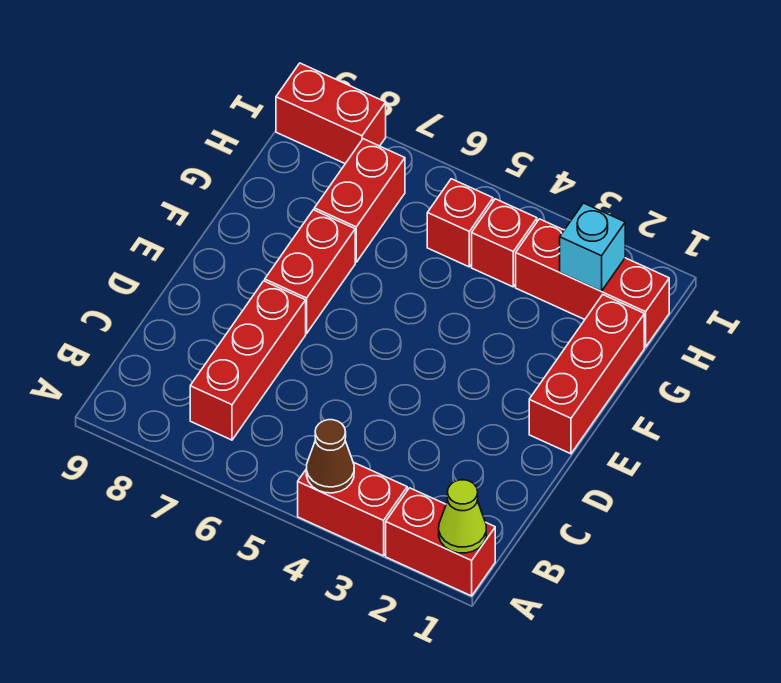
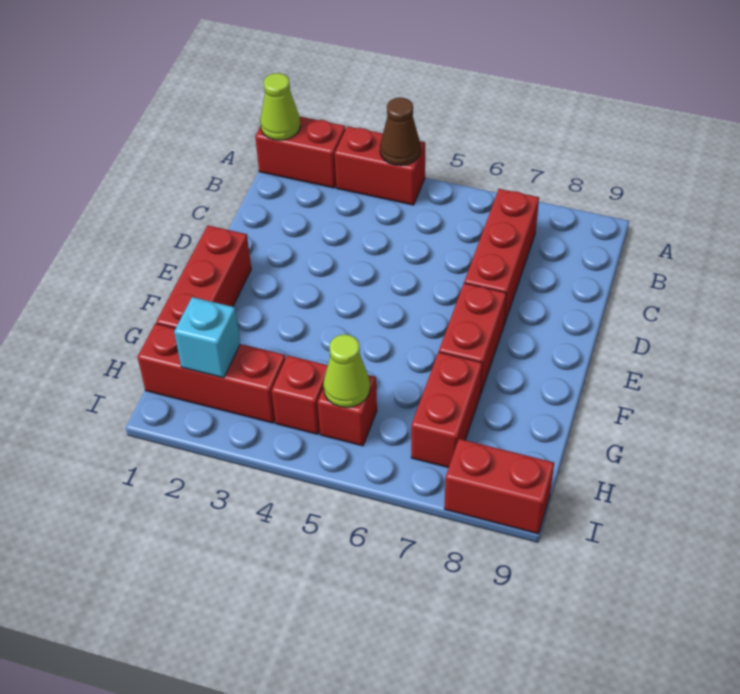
none -> lime 1x1 cone [323,334,370,407]

